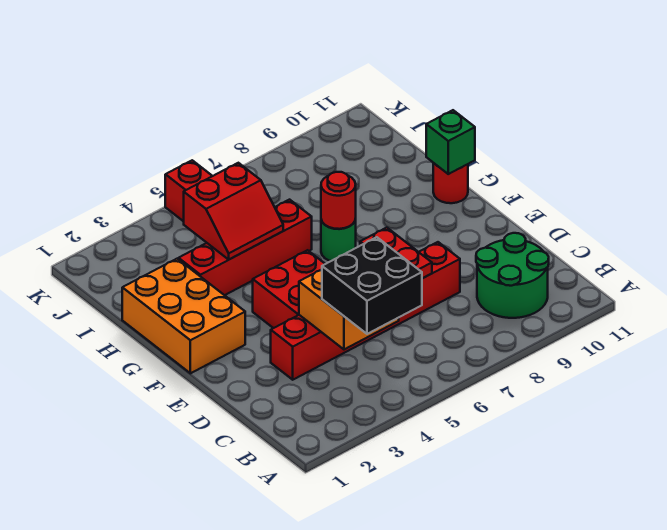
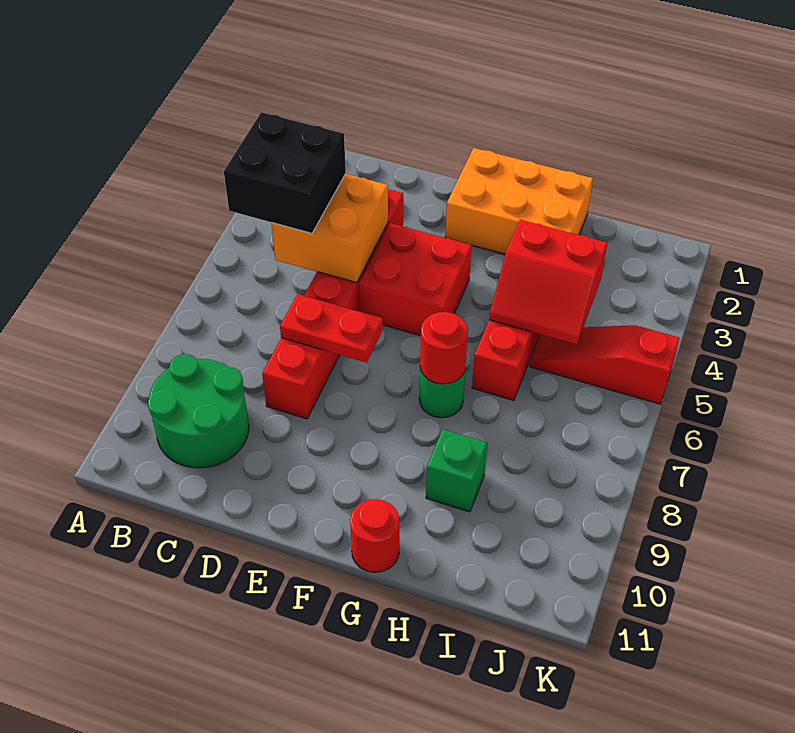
green 1x1 brick [426,110,475,174] -> green 1x1 brick moved to [426,429,487,512]
red 2x2 slope [184,163,283,259] -> red 2x2 slope turned to [489,220,607,344]

